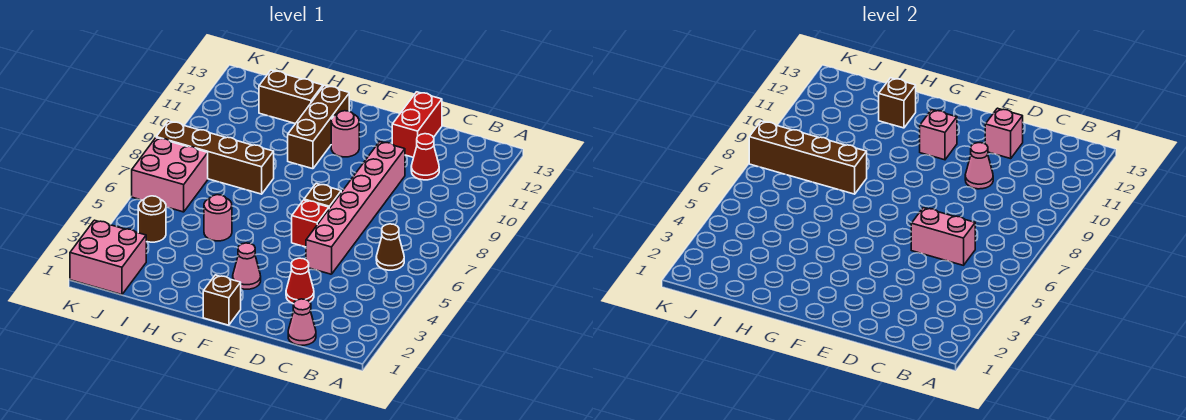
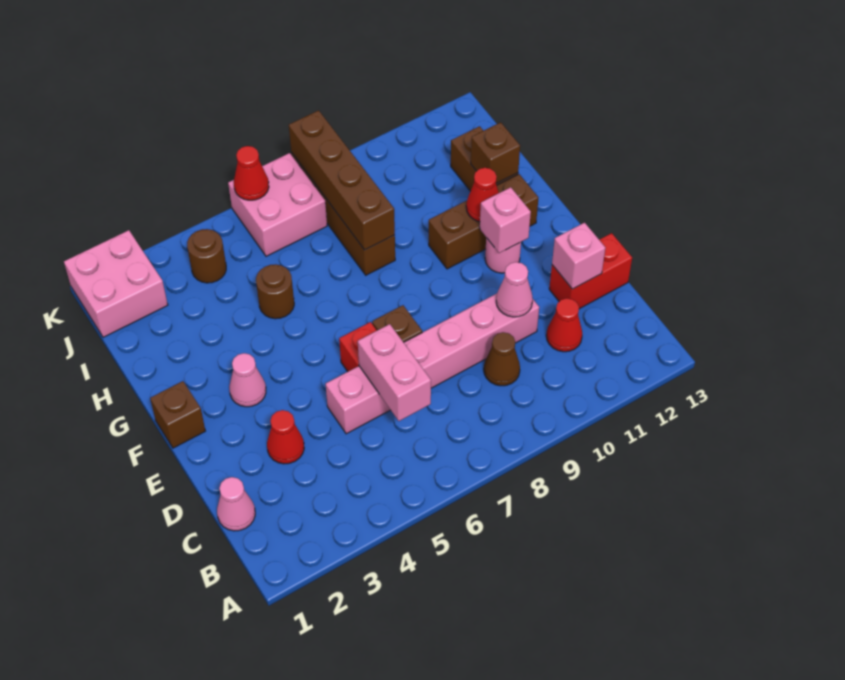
brown 1x1 cone [376,224,404,270] -> brown 1x1 cone moved to [484,332,520,386]
none -> red 1x1 cone [466,168,499,222]
pink 1x1 round brick [204,195,232,241] -> brown 1x1 round brick [256,264,294,319]
none -> red 1x1 cone [234,146,269,200]

